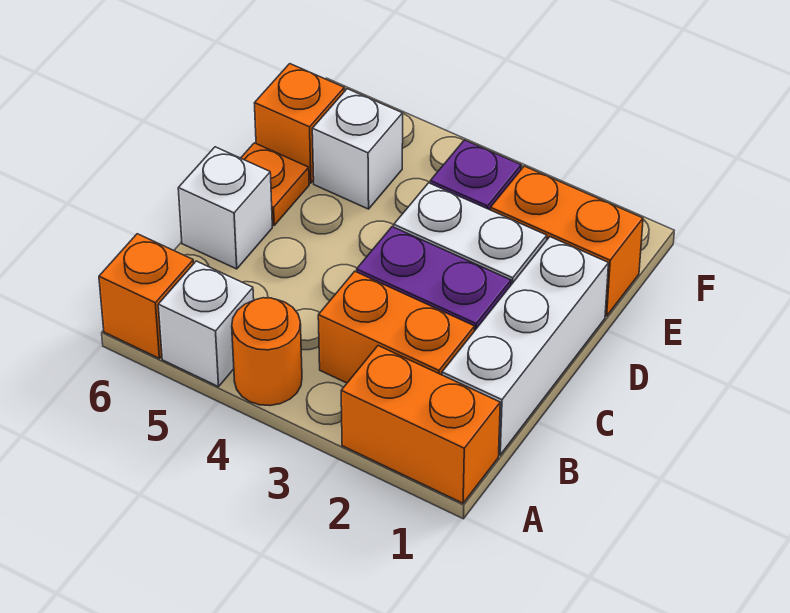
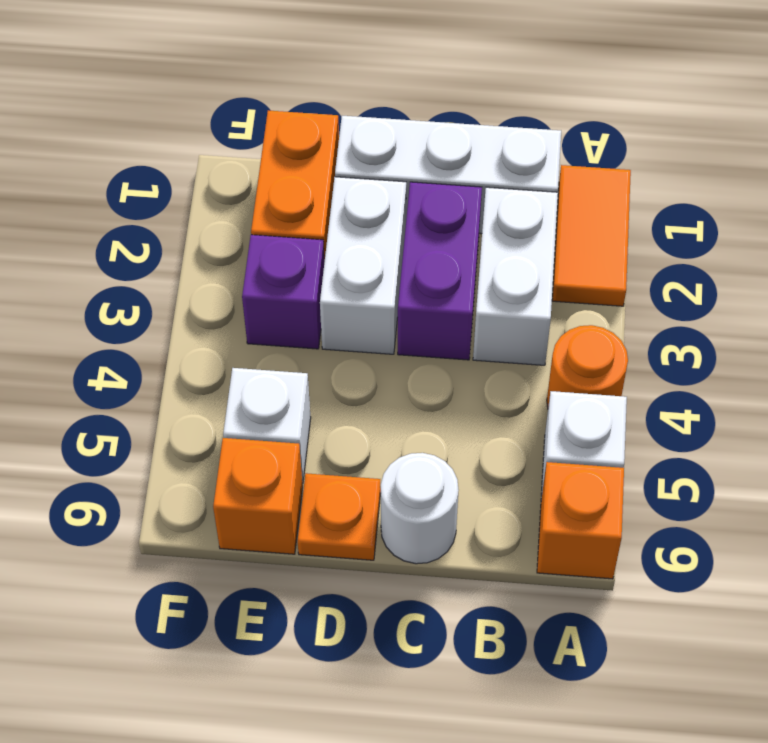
orange 1x2 brick [341,346,500,503] -> orange 1x2 tile [552,165,631,306]
orange 1x2 brick [318,271,475,383] -> white 1x2 brick [473,187,558,365]
white 1x1 brick [178,147,272,269] -> white 1x1 round brick [381,453,459,564]

